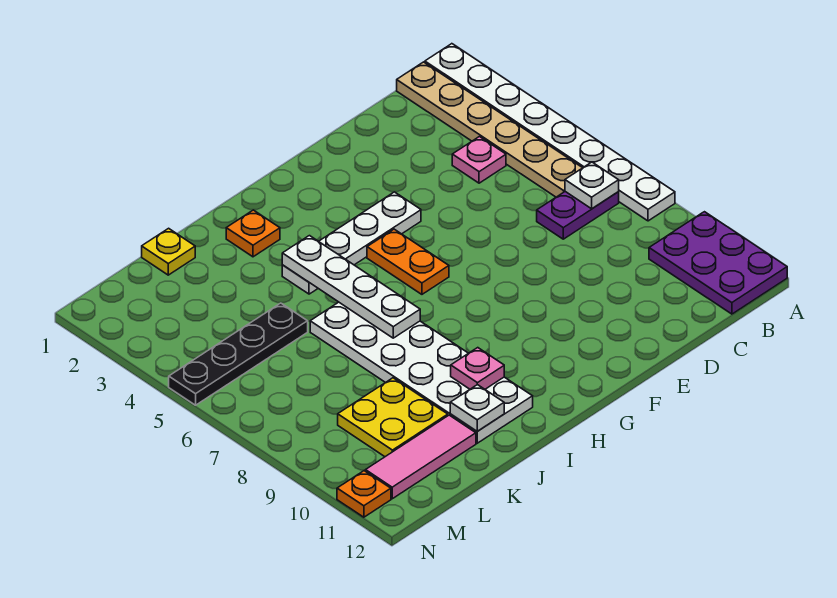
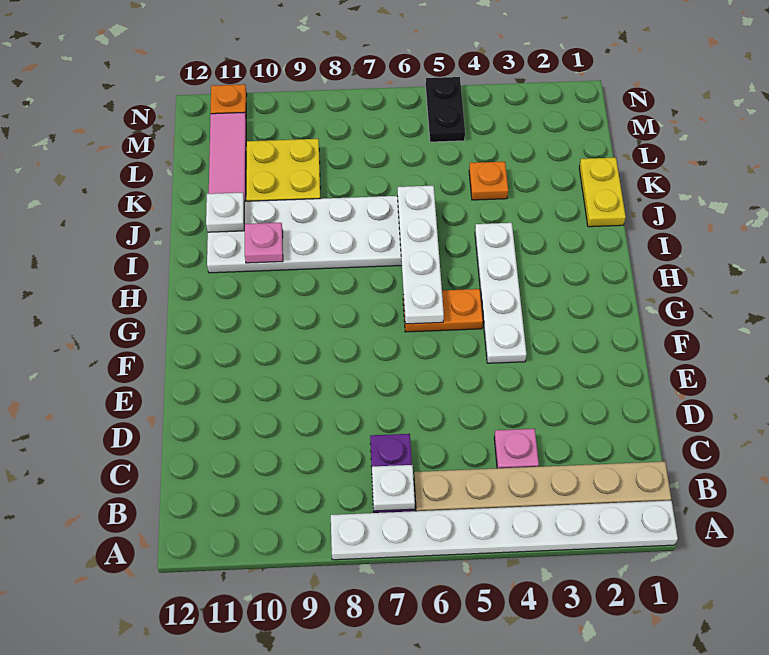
purple 2x3 plate [649,212,787,314] -> none
orange 1x1 plate [226,210,280,257] -> orange 1x1 plate moved to [469,162,508,200]
white 1x4 plate [282,236,420,338] -> white 1x4 plate turned to [397,186,444,324]
yellow 1x1 plate [142,228,195,275] -> yellow 1x2 plate [579,157,626,227]
black 1x4 plate [169,303,308,405] -> black 1x2 plate [426,77,465,142]

